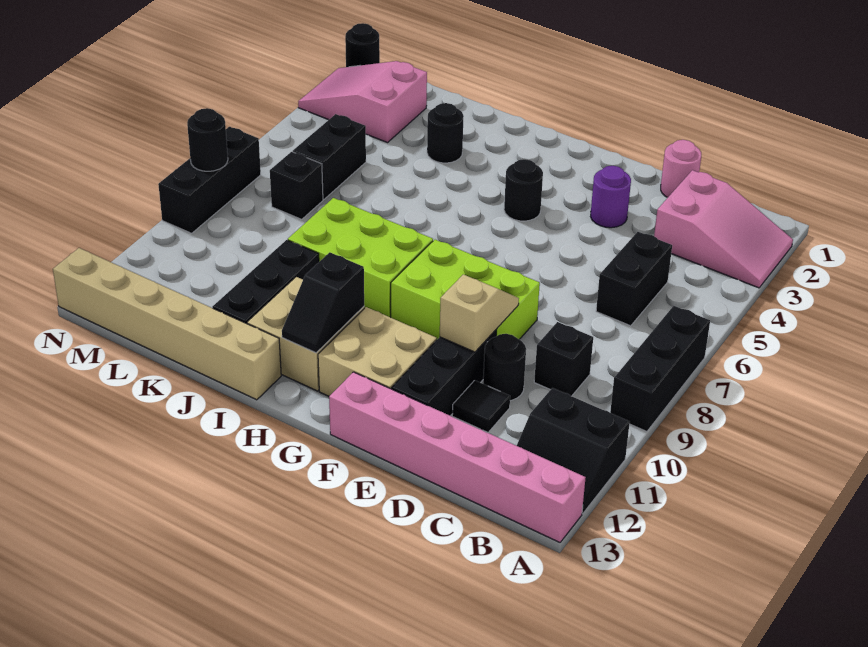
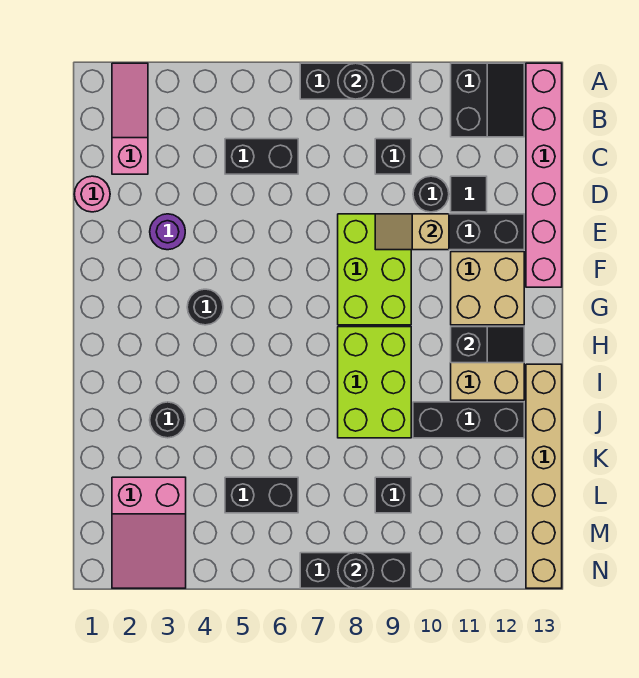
pink 2x3 slope [654,170,793,288] -> pink 1x3 slope [112,63,148,174]
black 1x1 brick [270,152,323,219] -> black 1x1 brick moved to [375,477,411,513]
black 1x1 round brick [345,23,380,67] -> black 1x1 round brick moved to [338,63,374,99]

